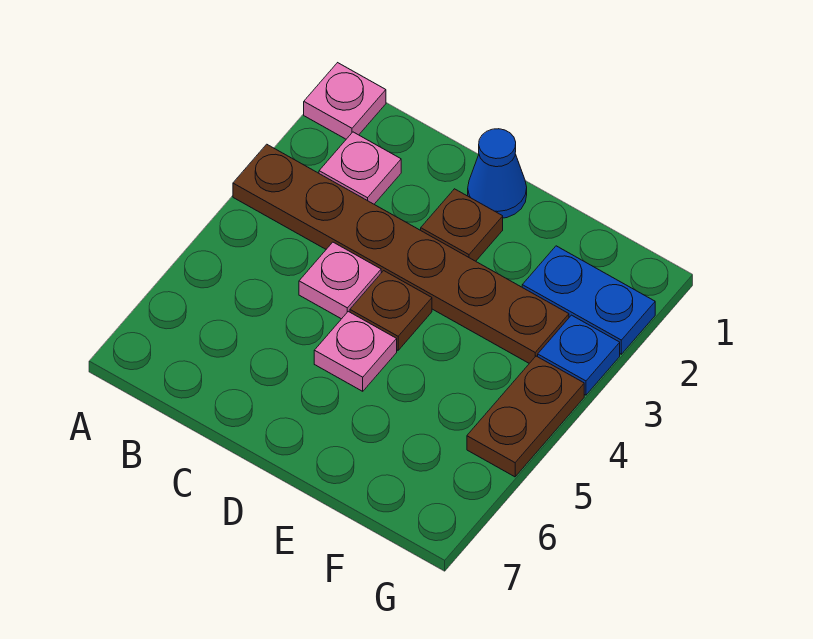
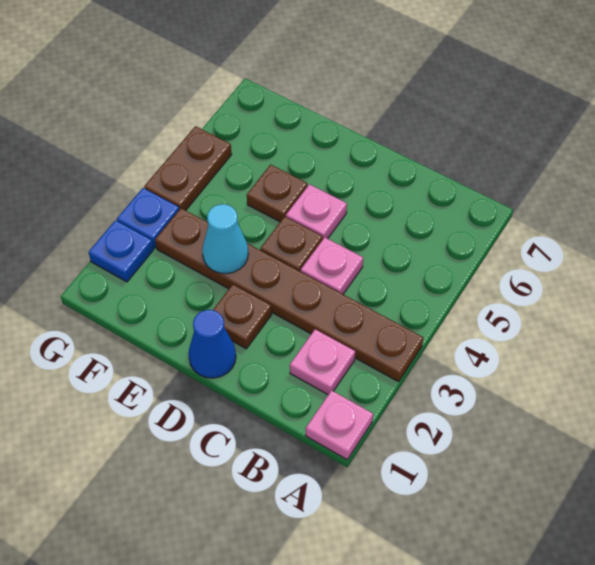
none -> cyan 1x1 cone [202,204,248,274]
none -> brown 1x1 plate [247,165,307,222]
blue 1x2 plate [522,246,655,354] -> blue 1x1 plate [88,220,153,282]

